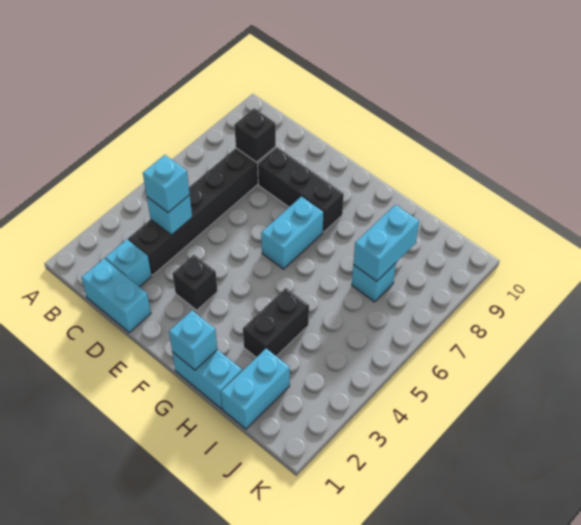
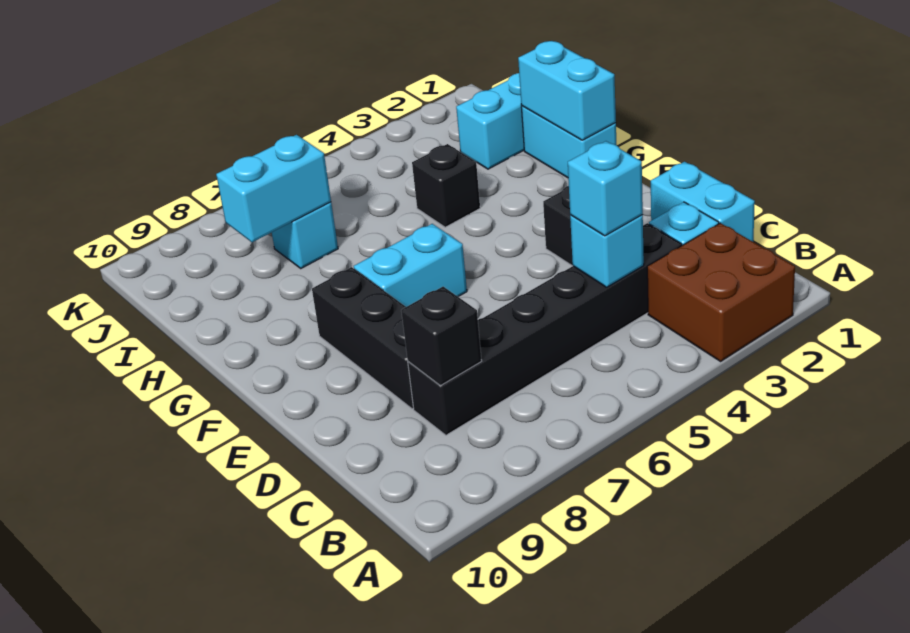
none -> brown 2x2 brick [647,223,795,361]
cyan 1x1 brick [169,311,217,370] -> cyan 1x2 brick [518,41,616,140]
black 1x2 brick [243,288,309,357] -> black 1x1 brick [412,144,480,227]

